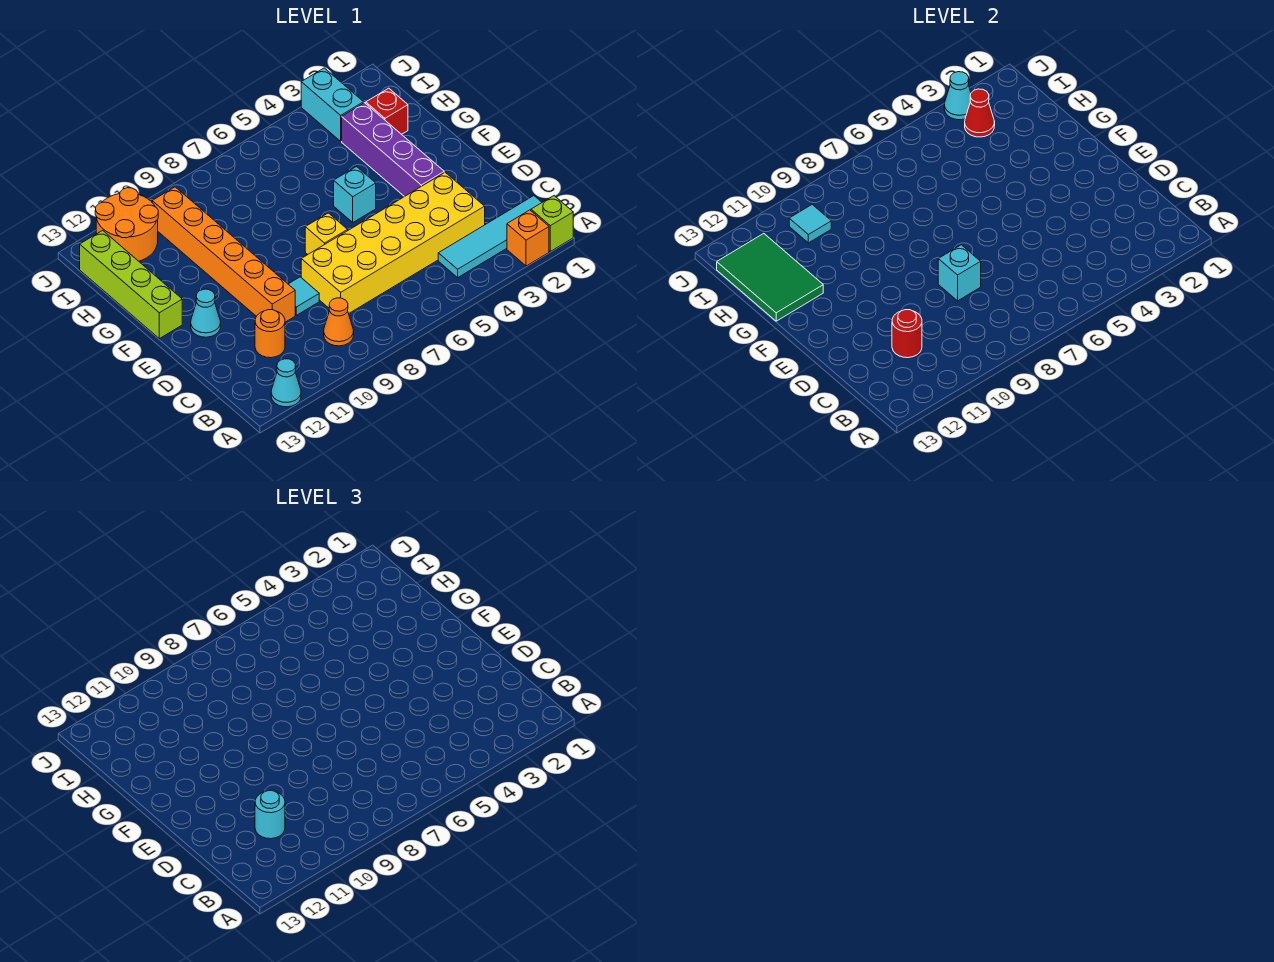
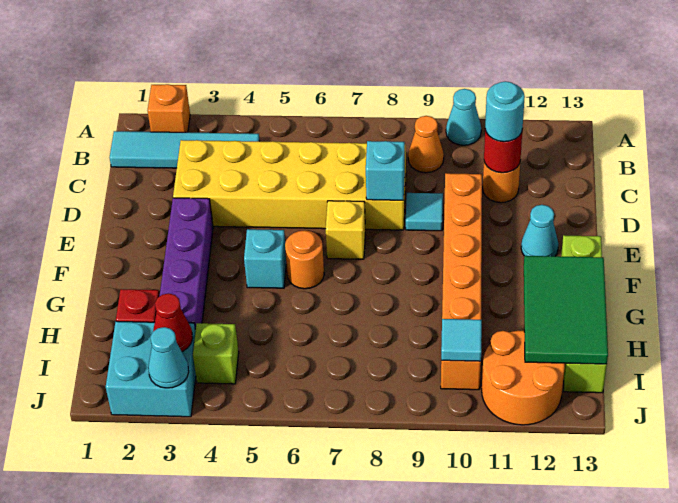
lime 1x1 brick [531,196,573,251] -> lime 1x1 brick moved to [193,323,239,384]
cyan 1x1 cone [271,359,301,407] -> cyan 1x1 cone moved to [446,89,481,145]
none -> orange 1x1 round brick [285,231,324,289]
cyan 1x2 brick [301,68,364,141] -> cyan 2x2 brick [106,321,196,417]

